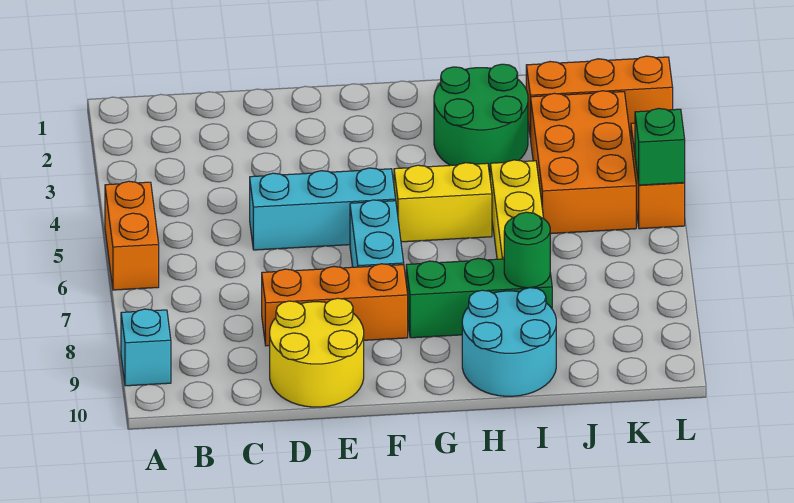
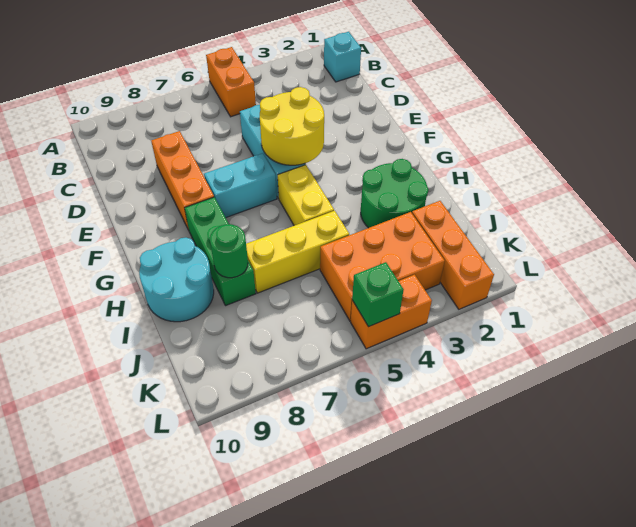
orange 1x2 brick [105,181,159,290] -> orange 1x2 brick turned to [206,47,256,117]
cyan 1x1 brick [121,309,171,386] -> cyan 1x1 brick moved to [324,32,361,82]
yellow 2x2 round brick [270,298,364,407] -> yellow 2x2 round brick moved to [260,87,324,165]

